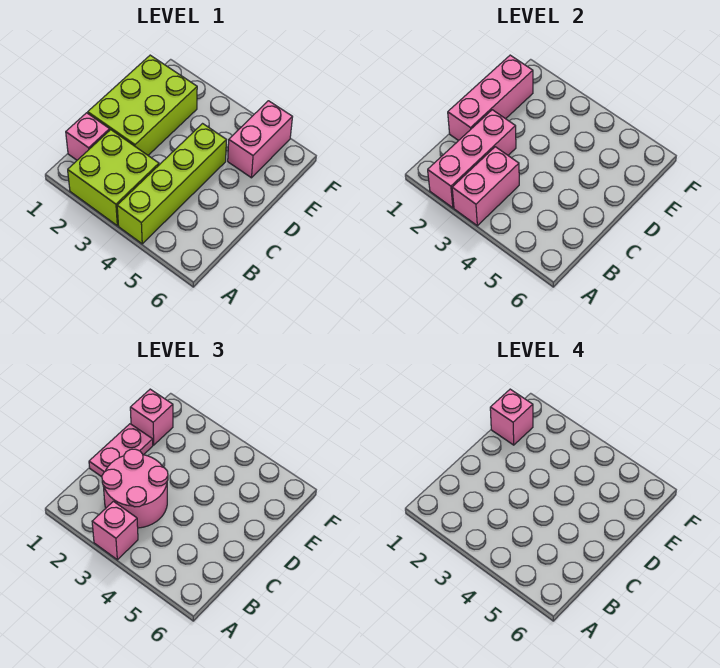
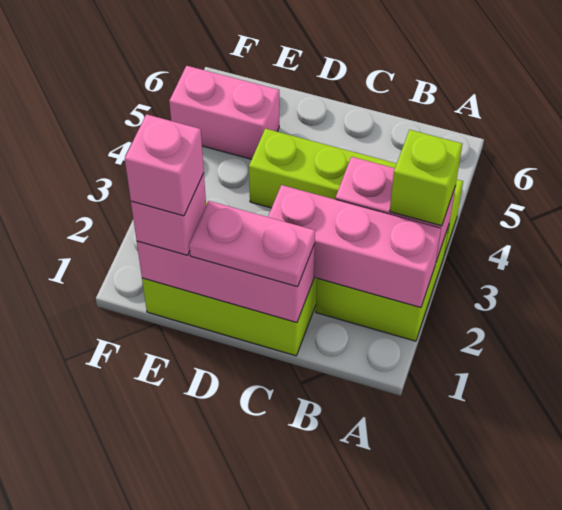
pink 1x1 brick [92,501,138,560] -> lime 1x1 brick [390,130,462,226]
pink 1x1 brick [66,113,110,160] -> none
pink 2x2 round brick [102,449,168,528] -> none

